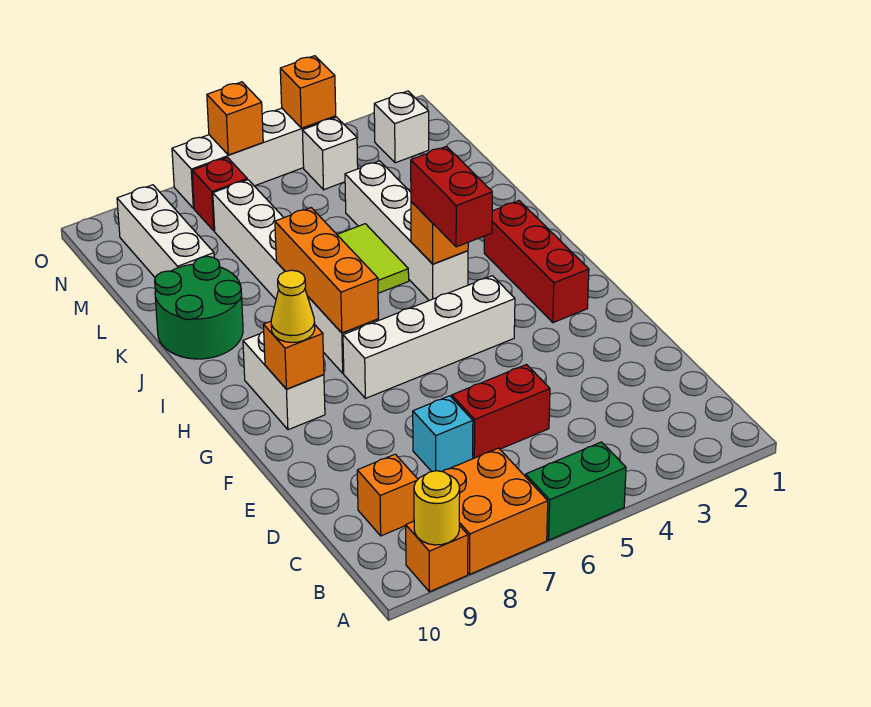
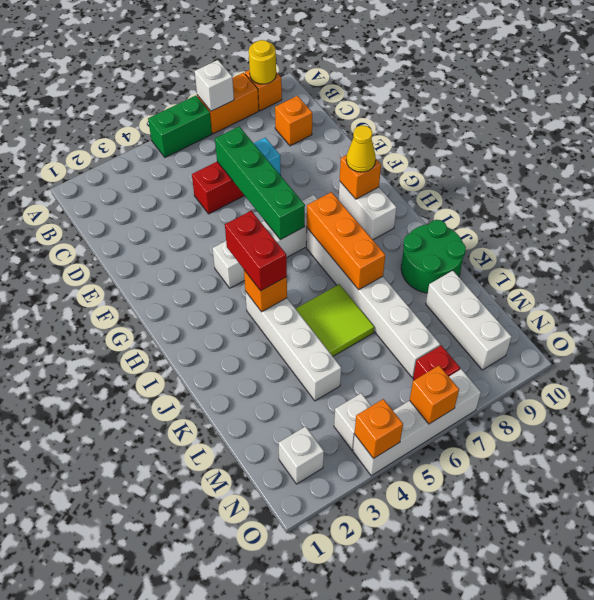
orange 2x2 brick [442,448,548,574] -> orange 1x2 brick [197,73,259,134]
none -> white 1x1 brick [195,60,234,111]
none -> green 1x4 brick [215,127,305,240]
red 1x3 brick [484,201,589,323] -> none

